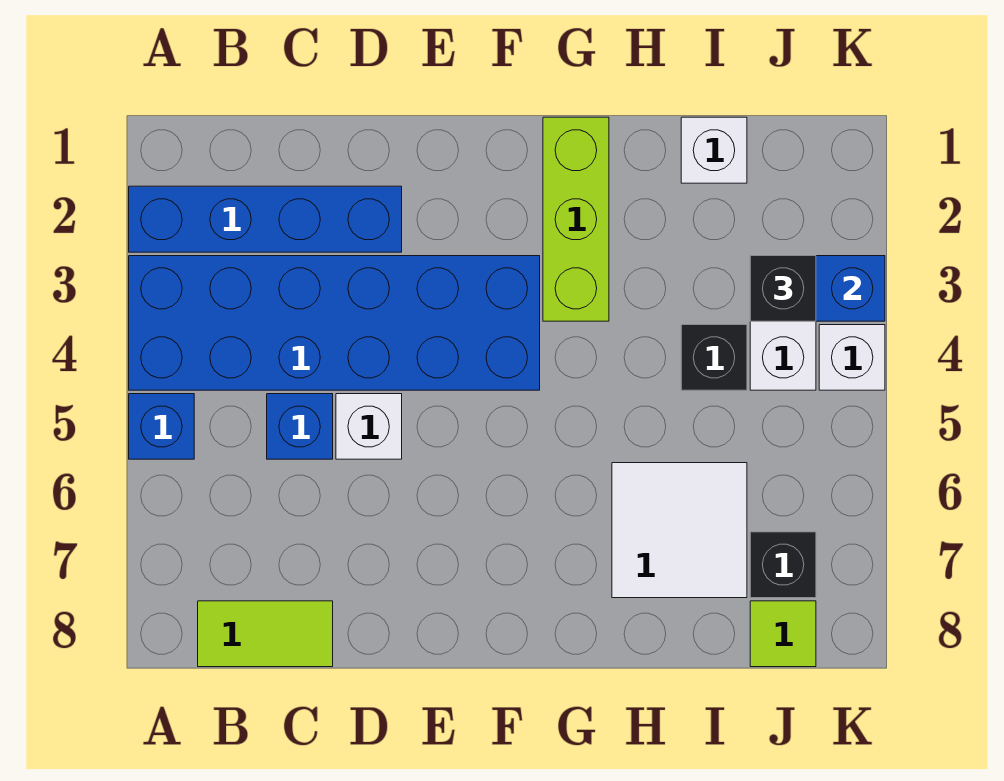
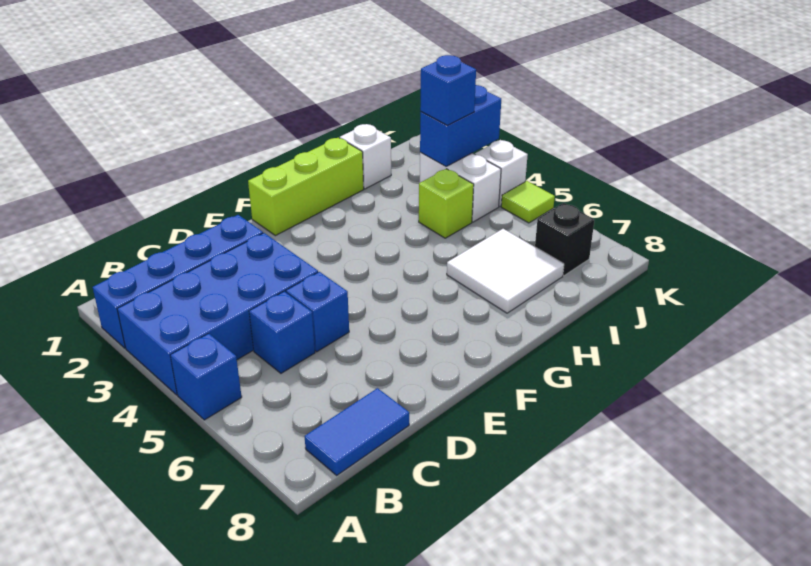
blue 2x6 brick [129,256,540,390] -> blue 2x4 brick [117,233,318,395]
lime 1x2 tile [198,601,333,667] -> blue 1x2 tile [305,388,409,475]
white 1x1 brick [336,394,402,459] -> blue 1x1 brick [286,272,349,352]
lime 1x3 brick [543,117,609,321] -> lime 1x3 brick turned to [248,138,364,236]
black 1x1 brick [681,325,747,390] -> lime 1x1 brick [419,169,474,238]
black 1x1 brick [750,256,816,321] -> blue 1x1 brick [420,55,476,125]
lime 1x1 tile [750,601,816,667] -> lime 1x1 tile moved to [501,181,555,223]

